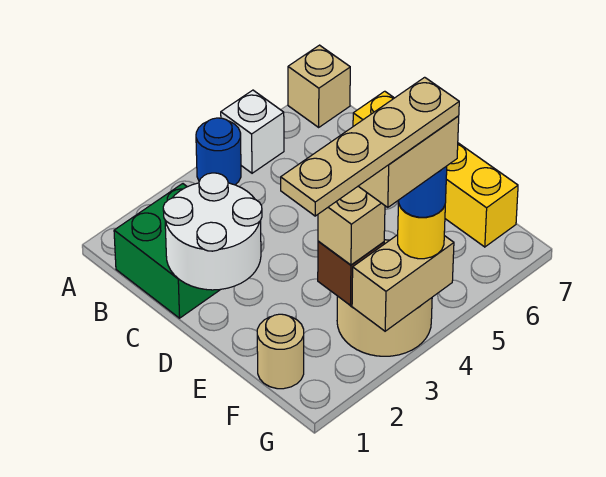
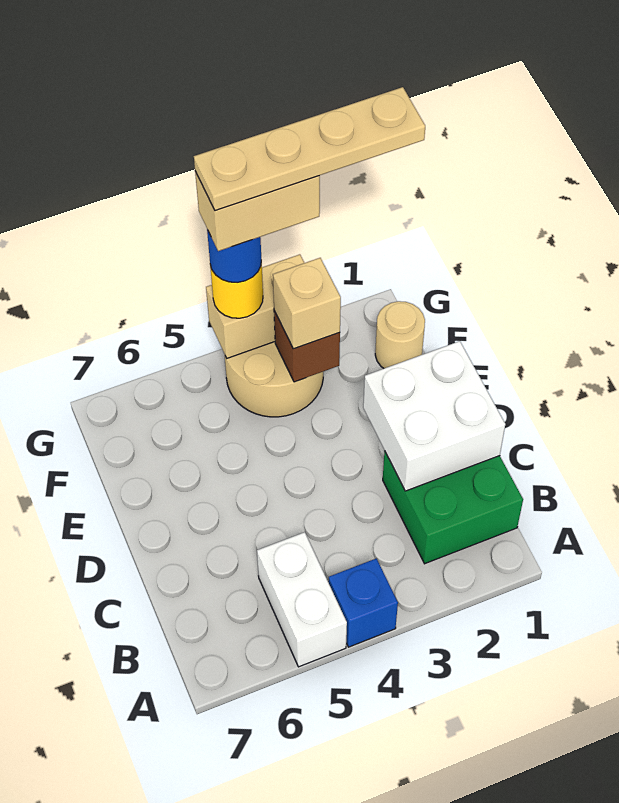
blue 1x1 round brick [196,118,241,185] -> blue 1x1 brick [328,558,398,647]
white 1x1 brick [221,90,284,173] -> white 1x2 brick [257,532,347,667]
tan 1x1 brick [288,45,350,127] -> none
white 2x2 round brick [163,173,262,290] -> white 2x2 brick [363,341,505,491]
yellow 1x4 brick [353,91,518,247] -> none

